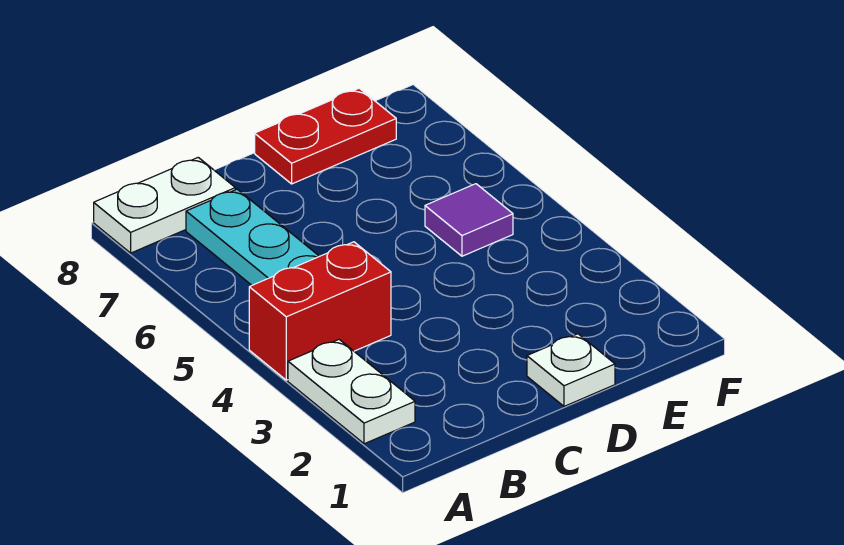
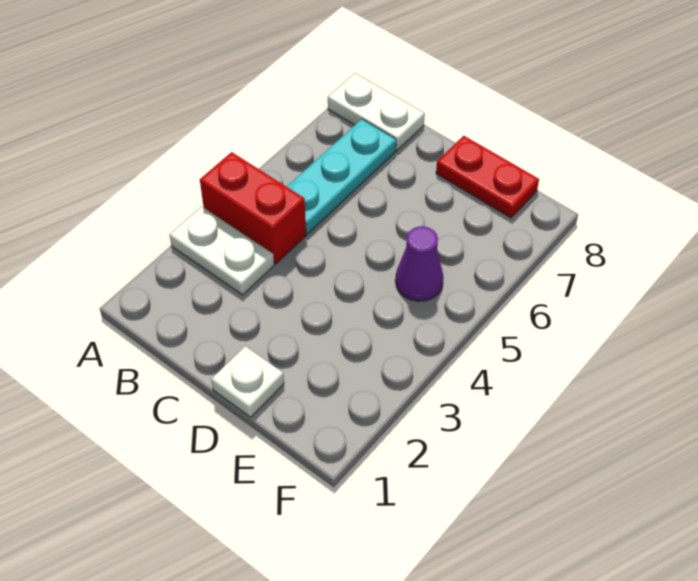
white 1x2 plate [288,340,415,444] -> white 1x2 plate turned to [170,207,274,295]
purple 1x1 tile [425,184,513,256] -> purple 1x1 cone [395,226,443,301]

